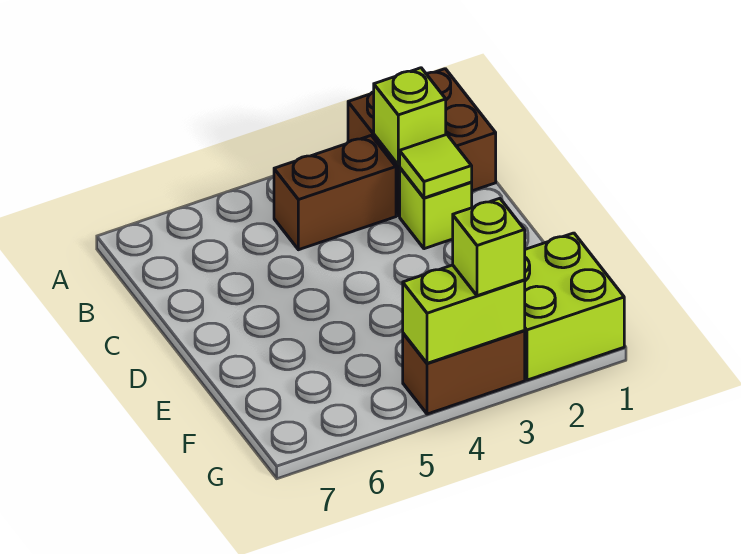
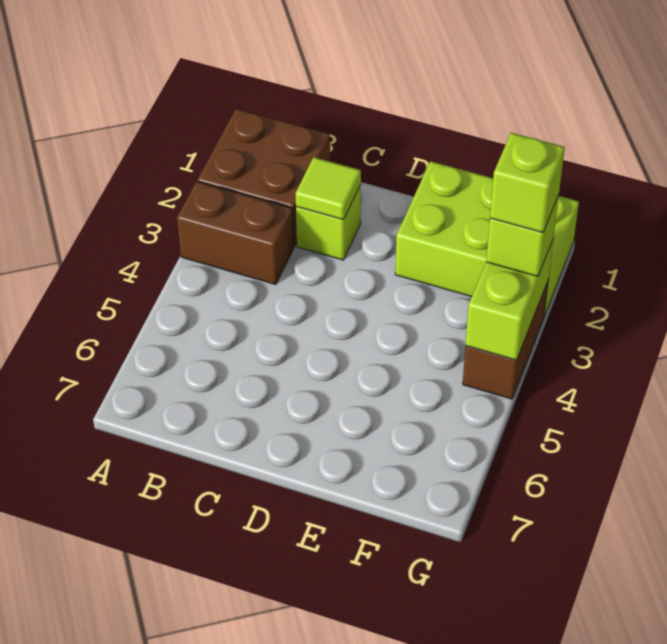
lime 1x1 brick [374,68,446,165] -> lime 1x1 brick moved to [490,133,565,233]
brown 1x2 brick [274,136,396,250] -> brown 1x2 brick turned to [177,181,294,285]
lime 2x2 brick [524,233,624,380] -> lime 2x3 brick [395,161,579,316]

